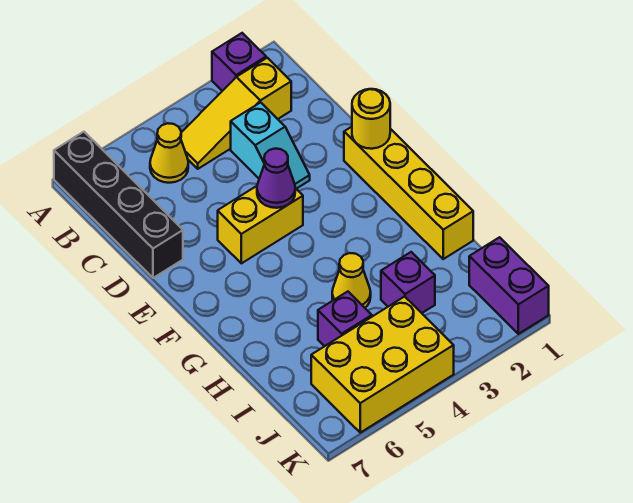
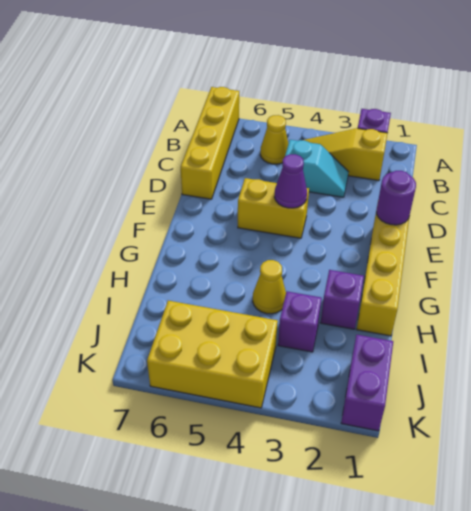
black 1x4 brick [54,132,183,278] -> yellow 1x4 brick [181,87,239,199]
cyan 1x2 slope [231,102,310,189] -> cyan 1x2 slope turned to [285,140,348,197]
yellow 1x1 round brick [352,89,390,149] -> purple 1x1 round brick [376,171,416,225]
purple 1x1 brick [318,292,372,346] -> purple 1x1 brick moved to [320,270,364,329]

